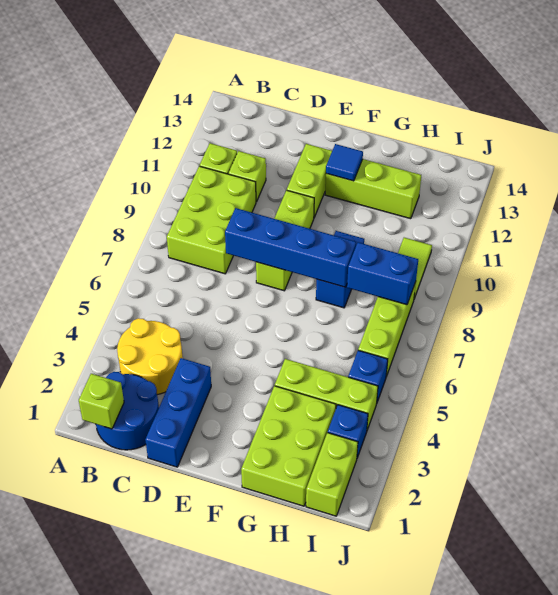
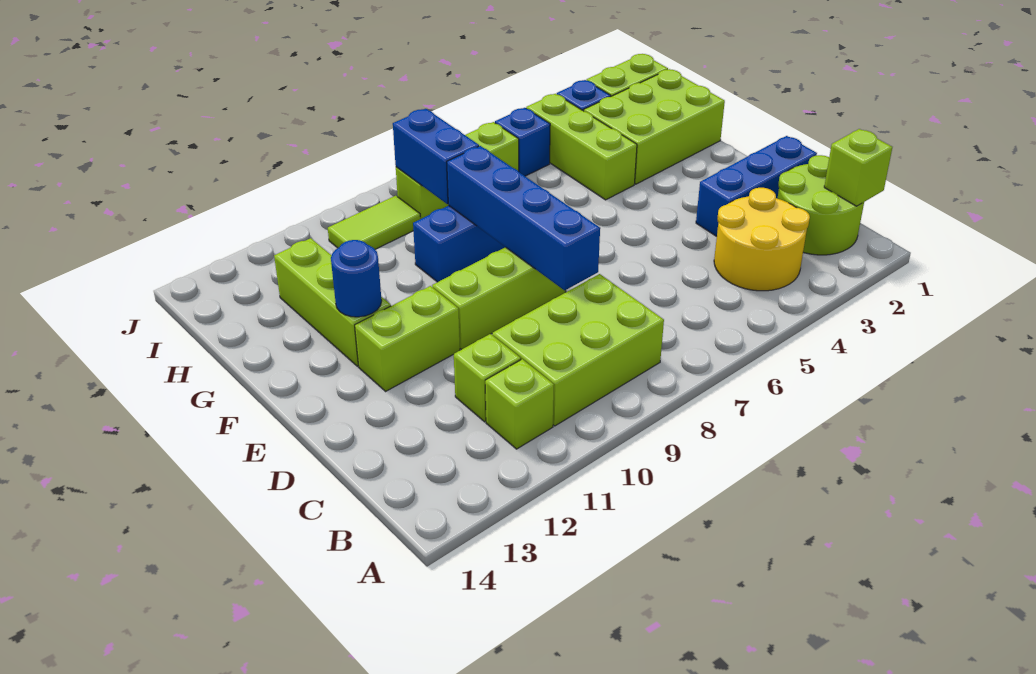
blue 2x2 round brick [96,372,159,450] -> lime 2x2 round brick [777,155,864,255]
blue 1x1 tile [326,144,363,181] -> blue 1x1 round brick [331,240,382,317]

